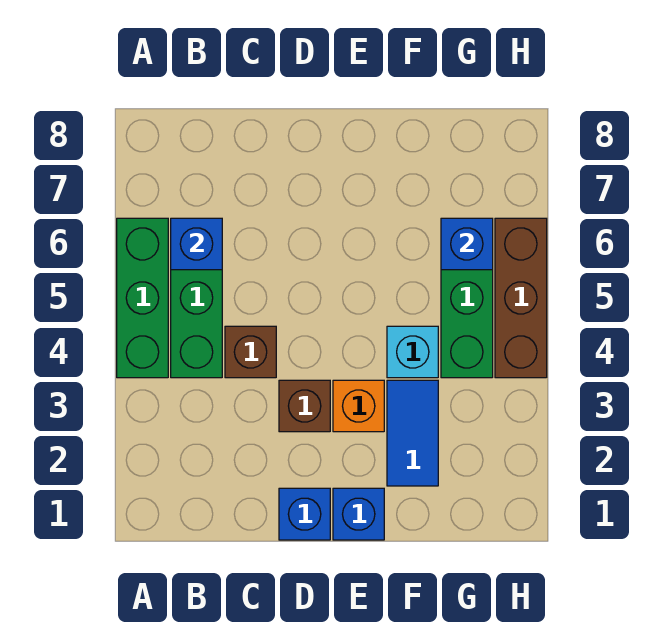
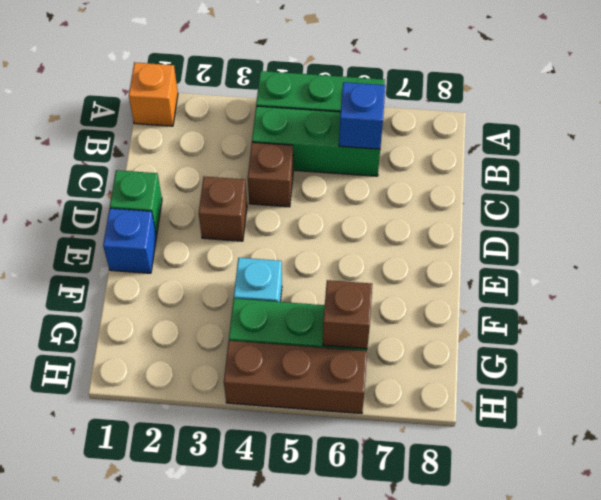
blue 1x1 brick [279,488,330,540] -> green 1x1 brick [110,170,162,235]
orange 1x1 brick [333,380,384,432] -> orange 1x1 brick moved to [129,62,178,126]
blue 1x2 tile [387,380,438,486] -> none
blue 1x1 brick [441,218,493,270] -> brown 1x1 brick [323,280,372,349]

